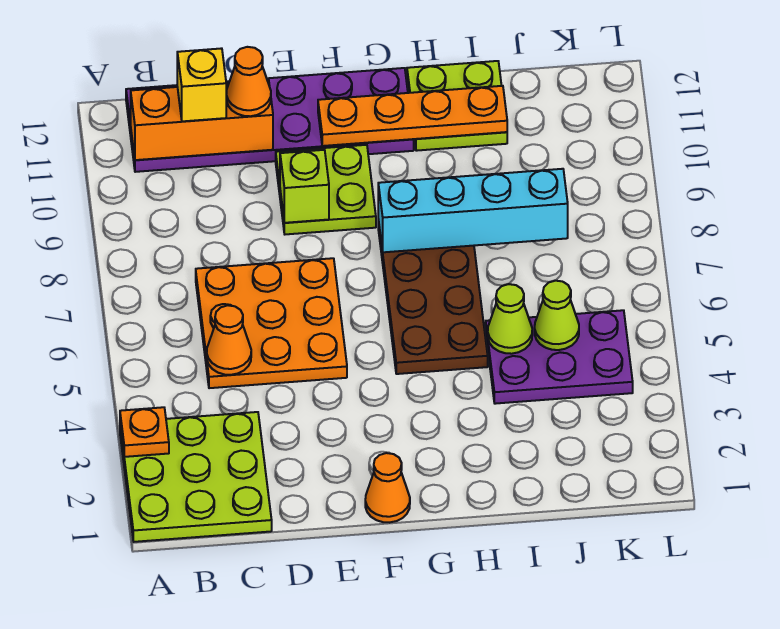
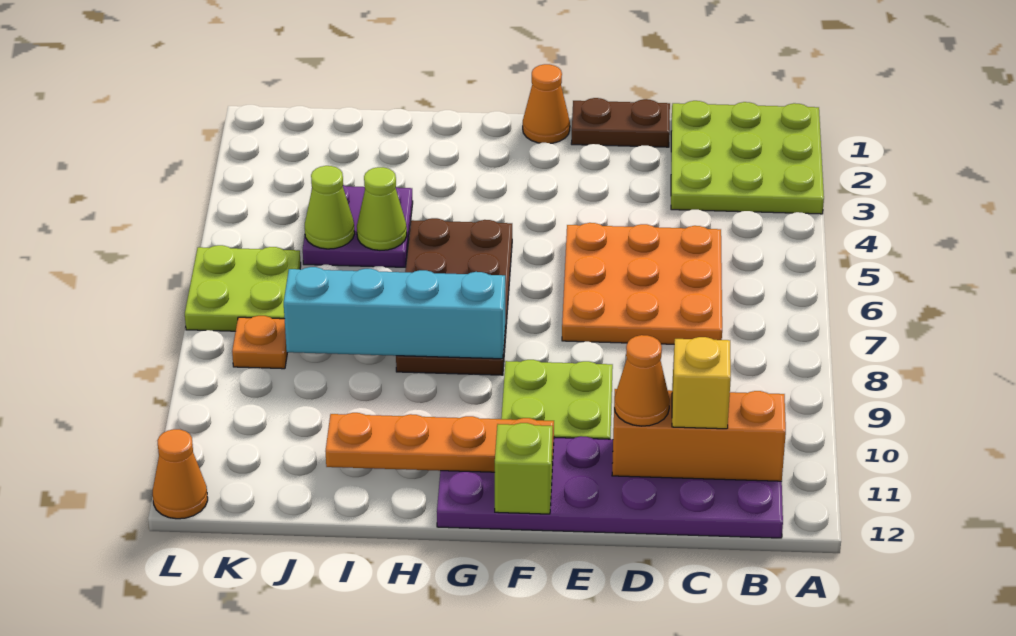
orange 1x1 plate [120,407,169,457] -> orange 1x1 plate moved to [232,316,288,369]
orange 1x1 cone [207,305,251,375] -> orange 1x1 cone moved to [153,429,208,519]
none -> brown 1x2 plate [571,98,670,147]
lime 1x1 brick [280,150,329,223] -> lime 1x1 brick moved to [495,423,553,514]
lime 2x2 plate [407,61,507,151] -> lime 2x2 plate moved to [185,245,301,331]
purple 2x3 plate [486,310,633,404] -> purple 2x2 plate [303,185,413,267]

